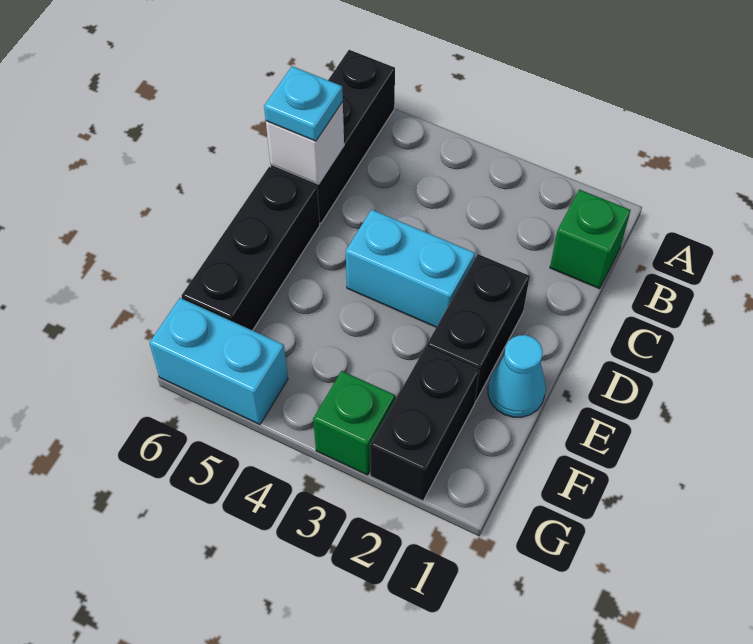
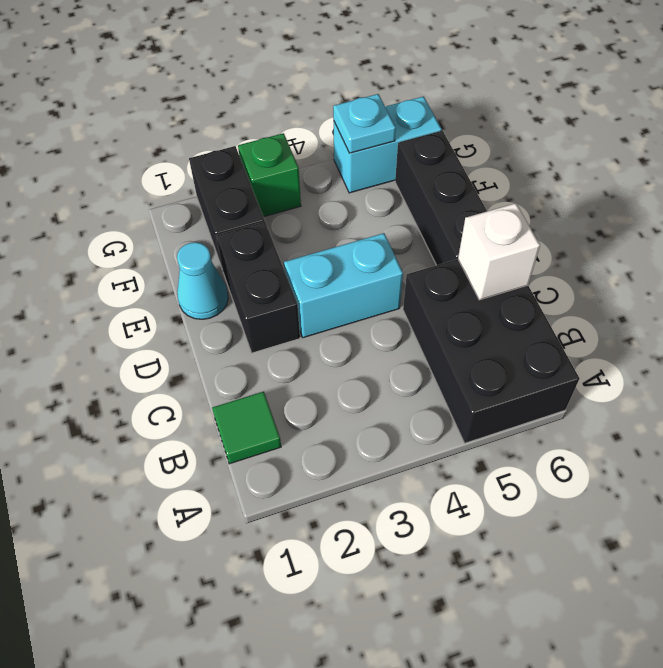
black 1x3 brick [271,50,395,224] -> black 2x3 brick [403,259,580,443]
green 1x1 brick [550,189,631,289] -> green 1x1 tile [212,392,281,464]
cyan 1x1 plate [264,66,343,141] -> cyan 1x1 plate moved to [333,94,396,153]

